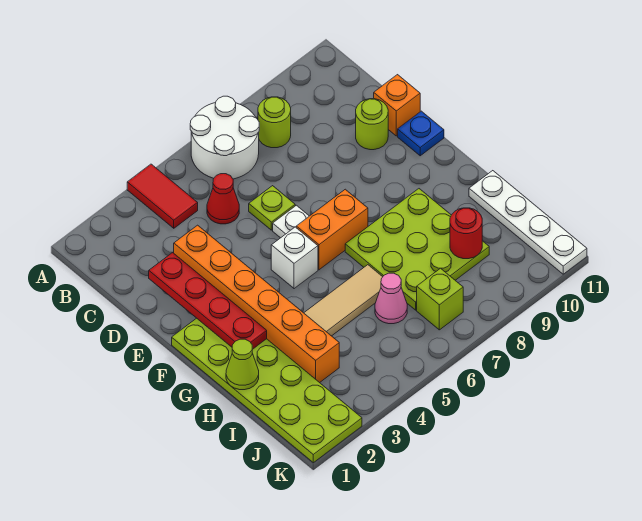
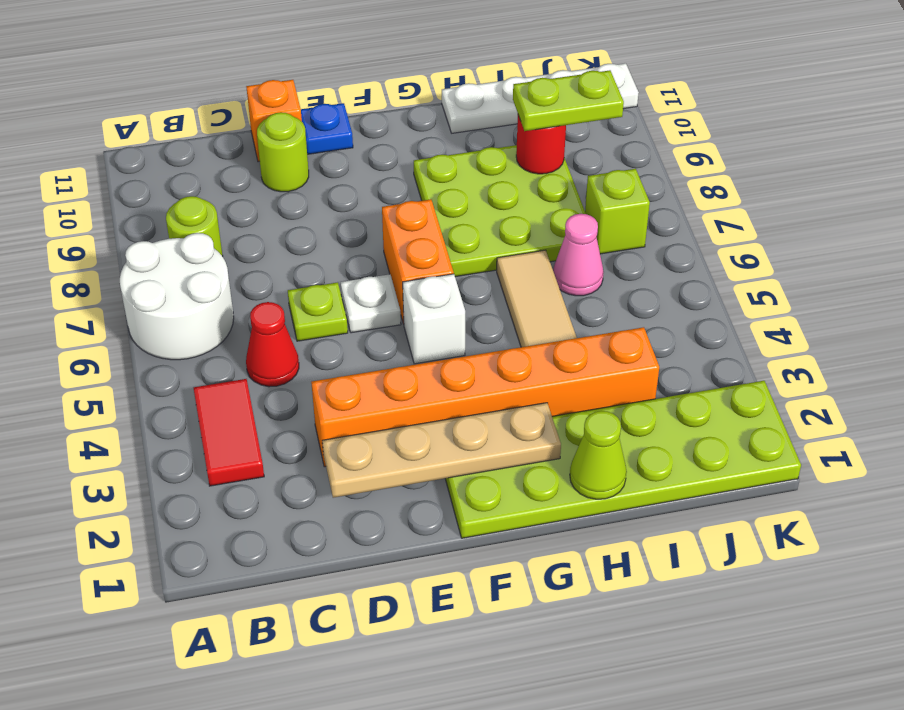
red 1x2 tile [127,164,198,228] -> red 1x2 tile turned to [194,379,264,486]
red 1x4 plate [149,252,267,349] -> tan 1x4 plate [322,403,561,498]
none -> lime 1x2 plate [513,70,624,131]

